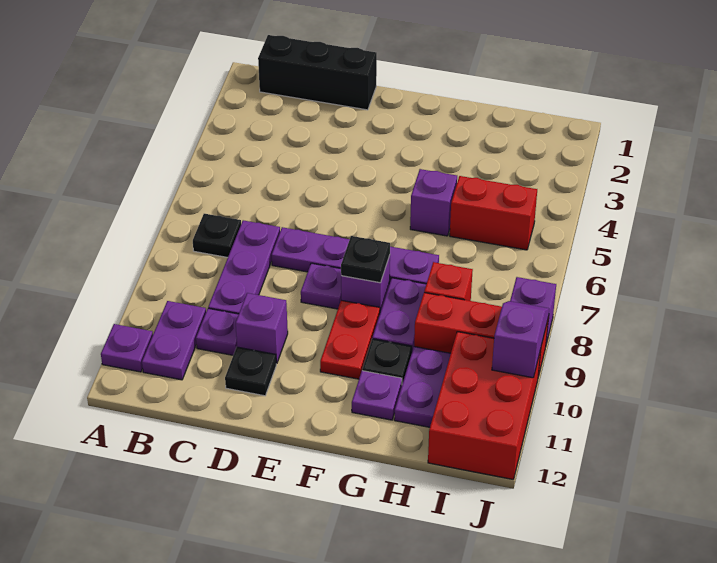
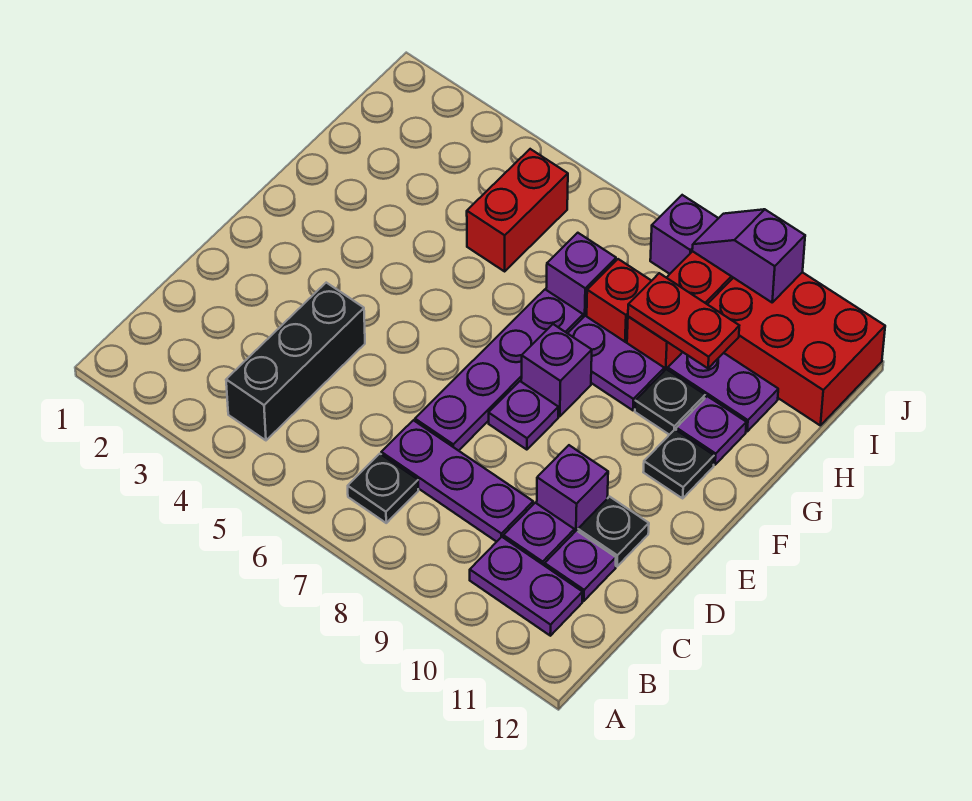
purple 1x1 plate [101,324,153,372] -> purple 1x1 plate moved to [545,531,616,601]
black 1x3 brick [258,35,377,110] -> black 1x3 brick moved to [226,283,365,440]
black 1x1 plate [341,236,390,283] -> black 1x1 plate moved to [644,430,714,498]
red 1x2 plate [320,300,380,379] -> red 1x2 plate moved to [628,273,739,368]
purple 1x1 brick [410,169,457,236] -> purple 1x1 brick moved to [546,233,616,317]

